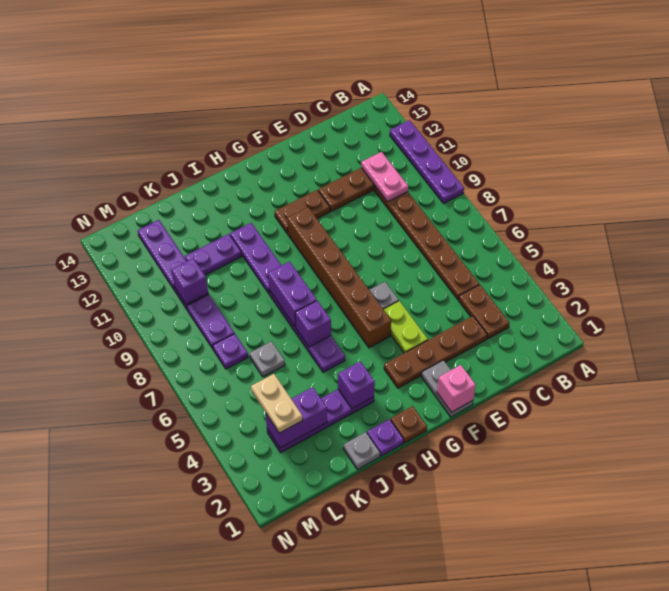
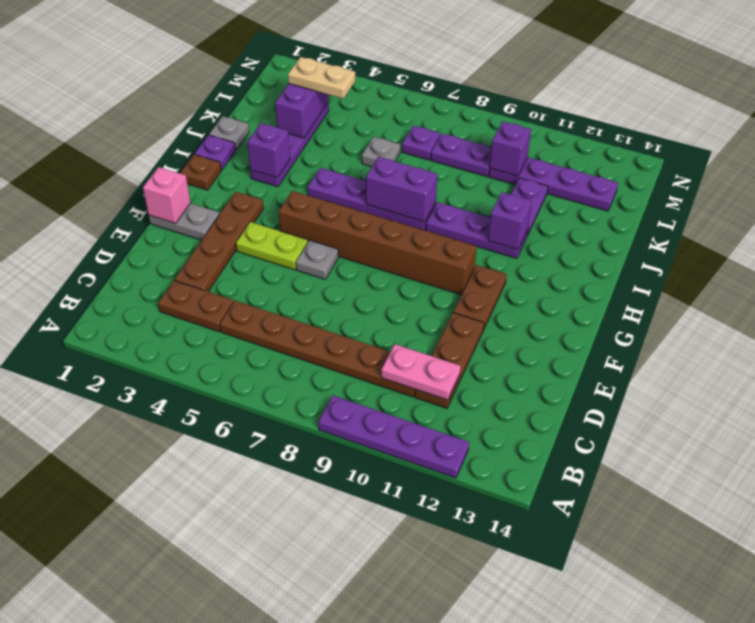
purple 1x1 brick [295,301,331,347] -> purple 1x1 brick moved to [488,192,532,250]

